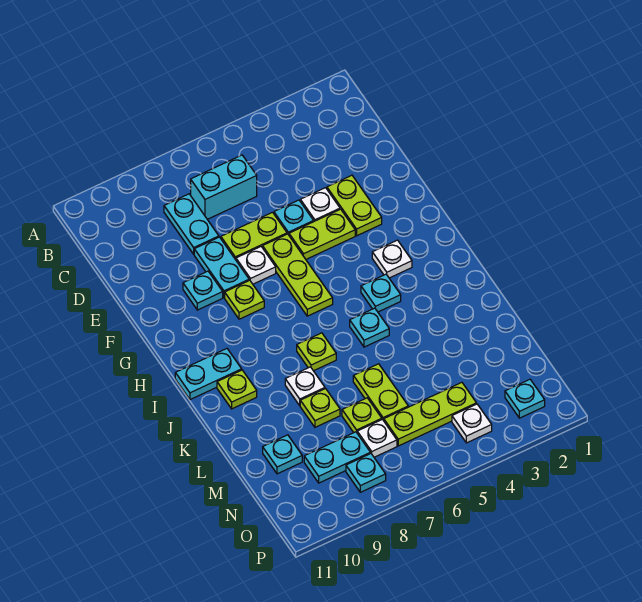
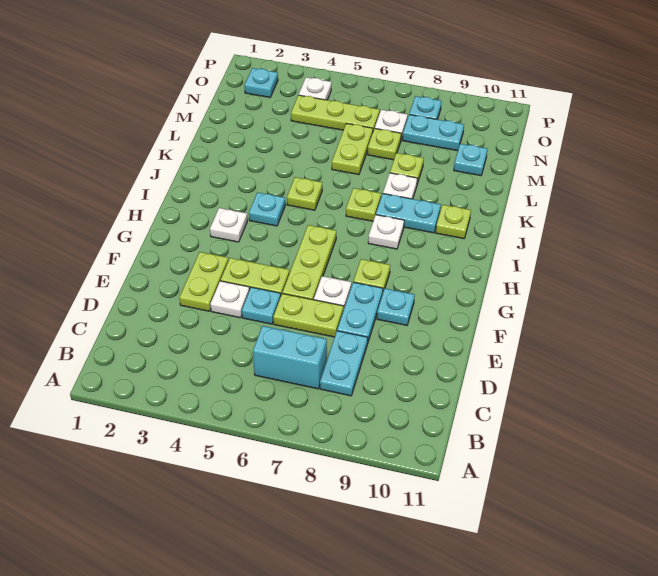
none -> white 1x1 plate [368,215,404,249]
cyan 1x2 plate [175,349,242,400] -> cyan 1x2 plate moved to [376,194,441,233]
cyan 1x1 plate [350,308,389,347] -> lime 1x1 plate [287,177,322,210]

